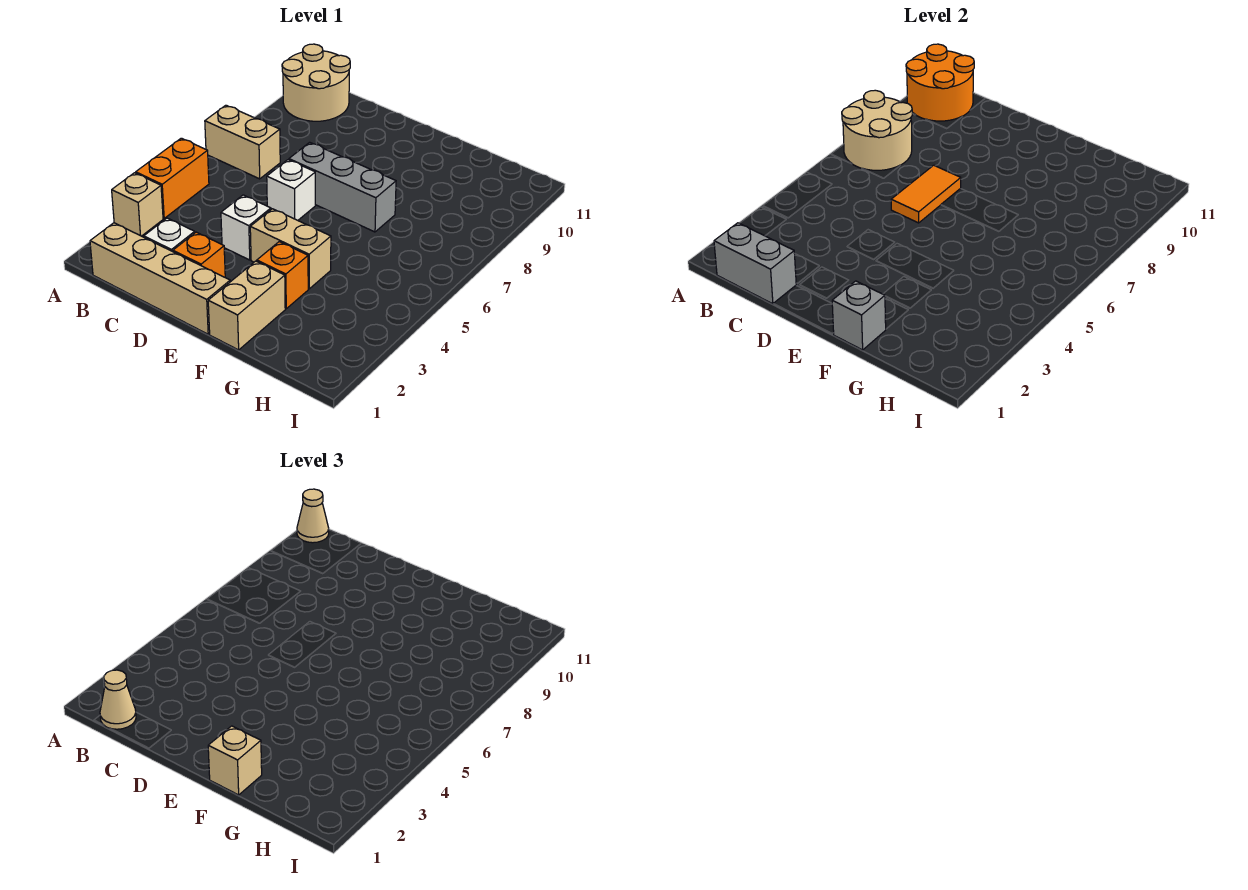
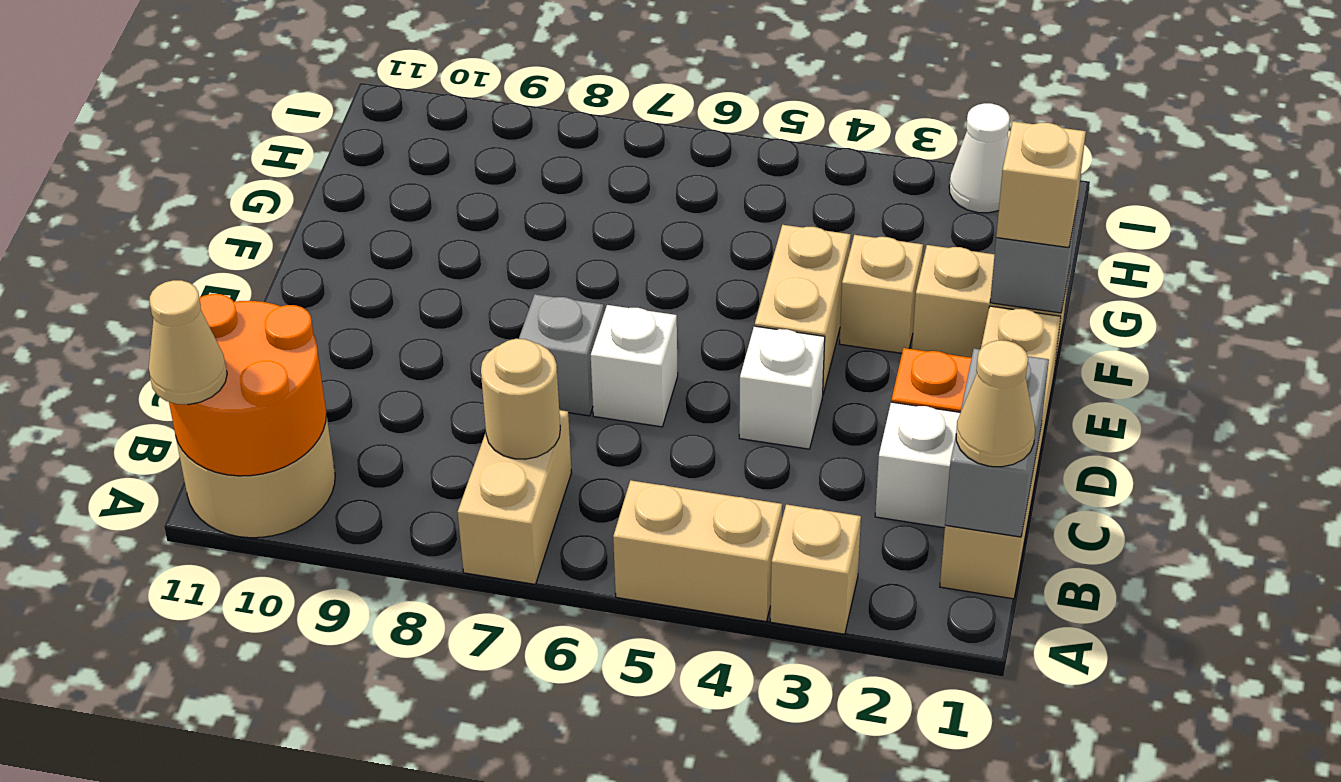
orange 1x2 brick [136,138,209,218] -> tan 1x2 brick [613,480,782,622]
tan 2x2 round brick [842,90,912,170] -> tan 1x1 round brick [481,339,560,459]
orange 1x2 tile [891,165,961,223] -> none
grey 1x3 brick [289,142,396,232] -> grey 1x1 brick [519,294,604,416]
orange 1x1 brick [257,242,308,309] -> tan 1x1 brick [840,235,923,353]
none -> white 1x1 cone [949,103,1010,213]

